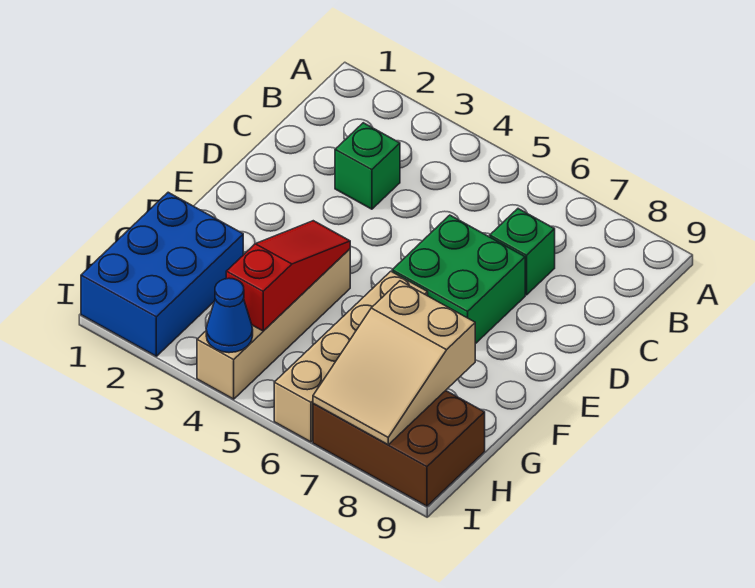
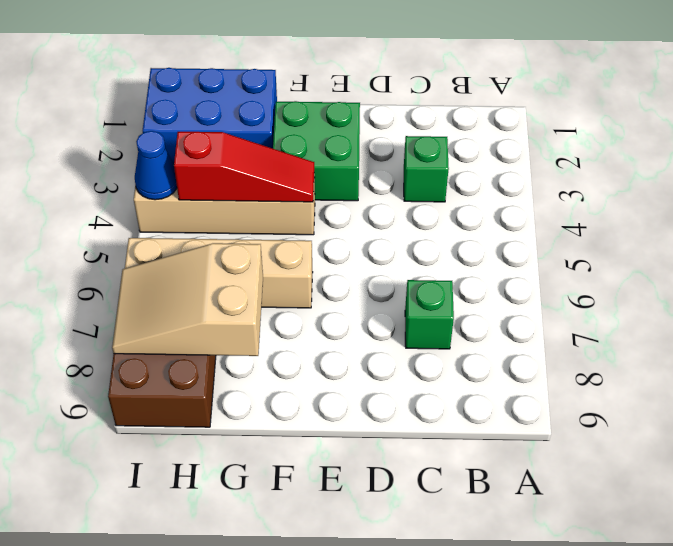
green 2x2 brick [392,215,525,344] -> green 2x2 brick moved to [273,101,360,201]

